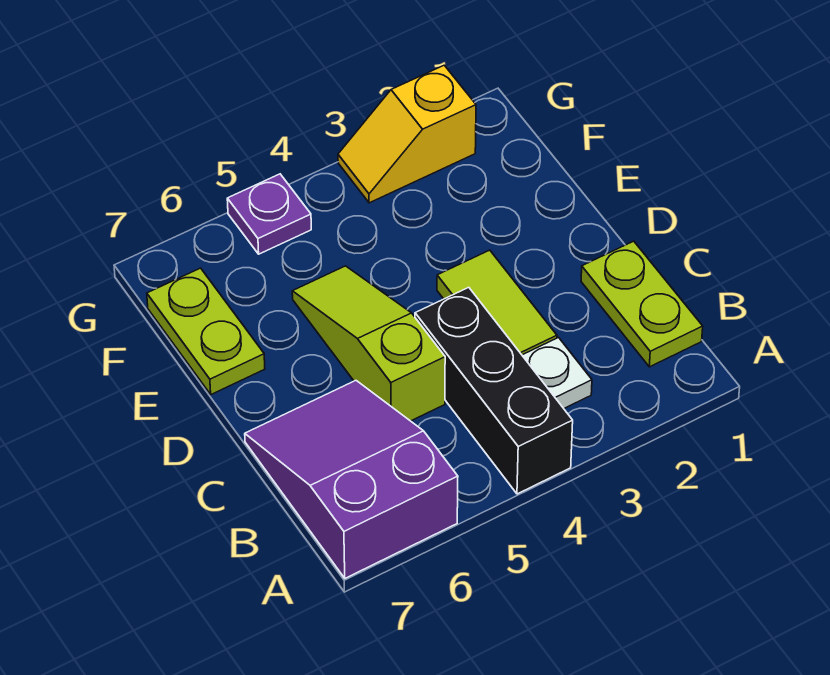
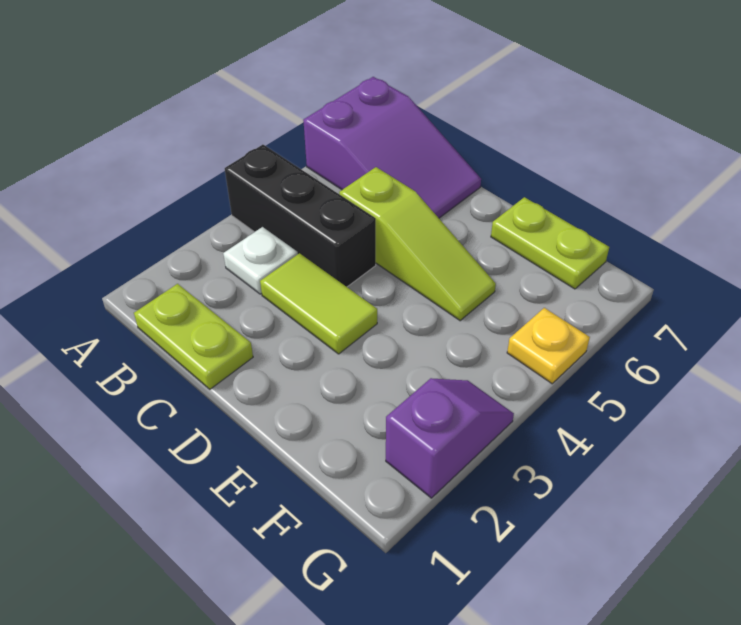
yellow 1x2 slope [338,65,476,203] -> purple 1x2 slope [386,378,514,498]
purple 1x1 plate [227,174,311,254] -> yellow 1x1 plate [507,308,590,384]

